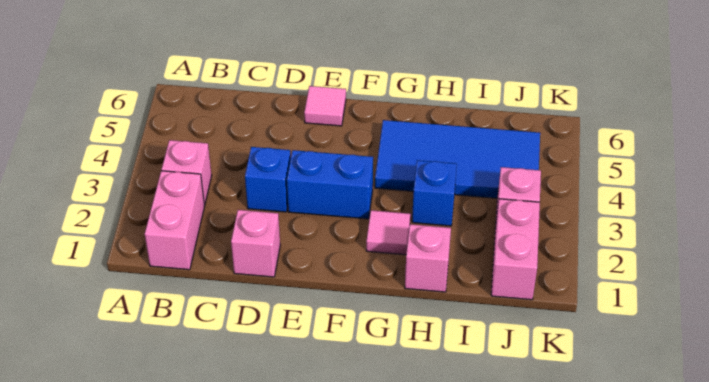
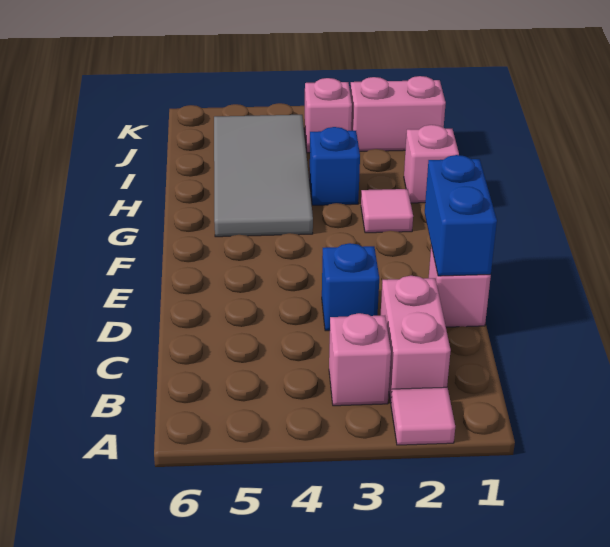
pink 1x2 brick [145,171,205,270] -> pink 1x2 brick turned to [380,276,451,402]
blue 1x2 brick [287,150,373,219] -> blue 1x2 brick moved to [425,155,497,276]
pink 1x1 tile [304,86,346,126] -> pink 1x1 tile moved to [391,387,455,445]
blue 2x4 tile [375,120,540,198] -> grey 2x4 tile [214,115,313,237]

